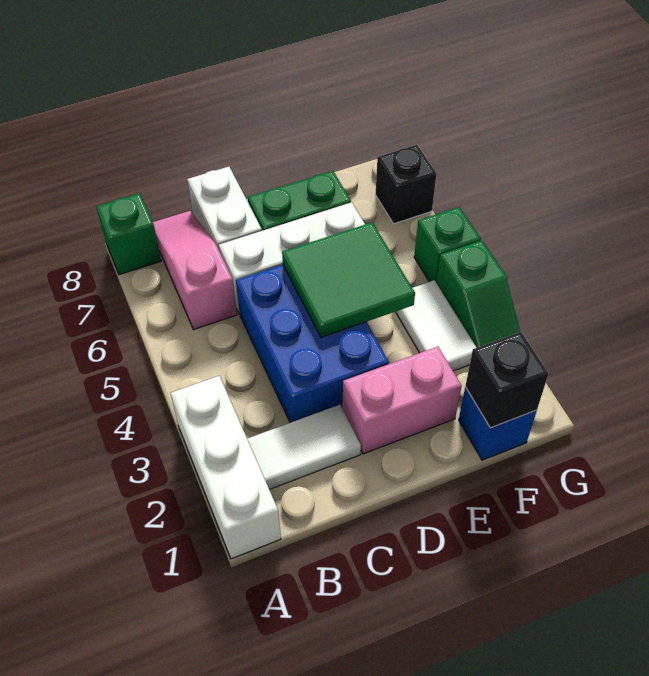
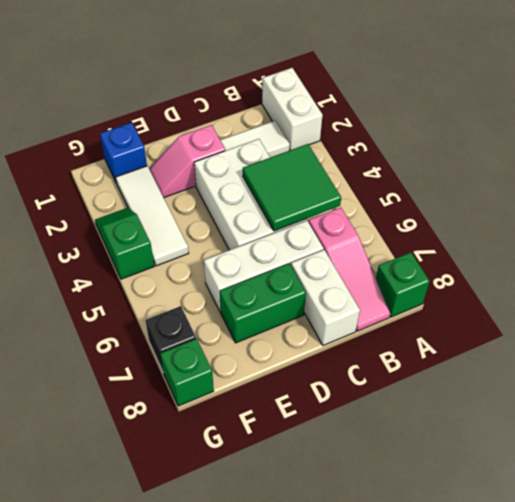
white 1x3 brick [170,376,281,559] -> white 1x2 brick [262,68,323,150]
blue 2x3 brick [236,265,389,423] -> white 2x3 brick [194,139,306,250]
pink 1x2 brick [343,347,462,454] -> pink 1x2 slope [150,125,225,198]
green 2x2 tile [282,222,415,337] -> green 2x2 tile moved to [243,144,341,231]
black 1x1 brick [465,332,549,428] -> none
white 1x2 tile [396,280,477,371] -> white 1x3 tile [116,166,189,266]
green 1x1 brick [414,207,481,282] -> green 1x1 brick moved to [160,339,214,406]

